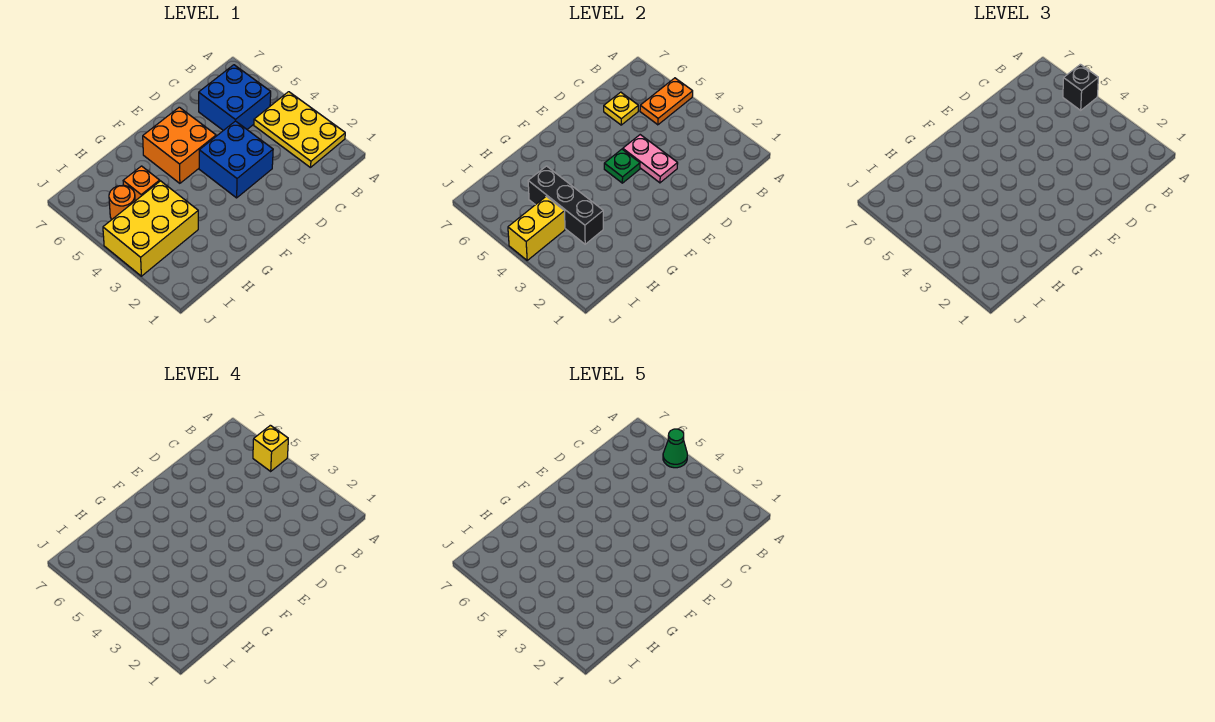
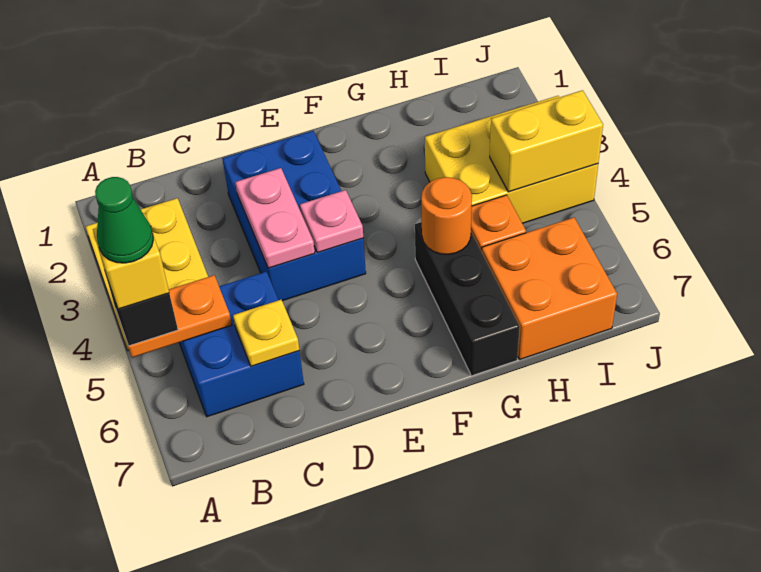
blue 2x2 brick [199,121,273,198] -> blue 2x3 brick [222,131,366,301]
green 1x1 plate [604,149,640,183] -> pink 1x1 plate [300,190,363,253]
orange 2x2 brick [143,107,216,183] -> orange 2x2 brick moved to [482,218,617,359]
black 1x3 brick [528,166,603,244] -> black 1x3 brick moved to [415,222,520,376]
orange 1x1 round brick [109,185,135,220] -> orange 1x1 round brick moved to [421,177,472,254]

